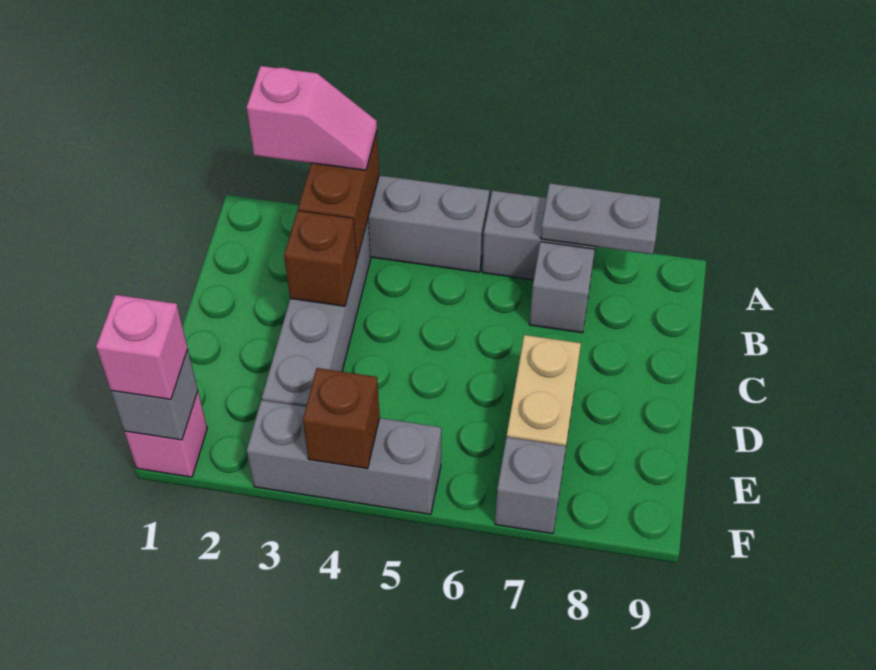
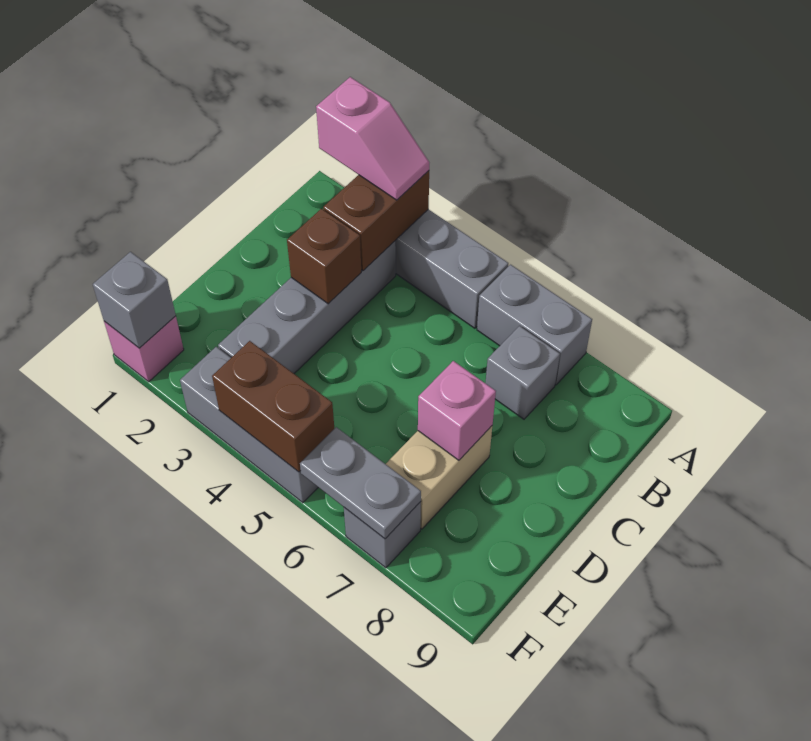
grey 1x2 plate [541,183,661,254] -> grey 1x2 plate moved to [300,427,421,539]
pink 1x1 brick [96,295,188,399] -> pink 1x1 brick moved to [418,361,496,460]
brown 1x1 brick [303,368,380,469] -> brown 1x2 brick [212,341,334,472]

